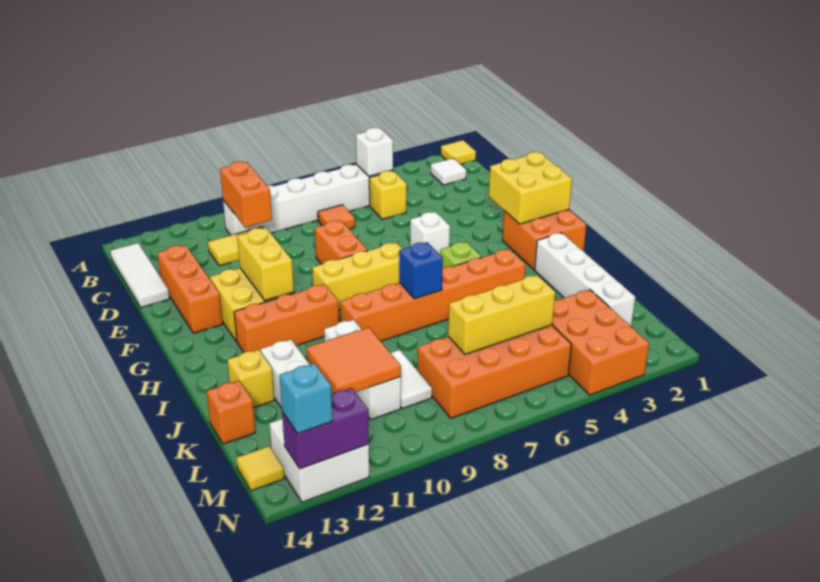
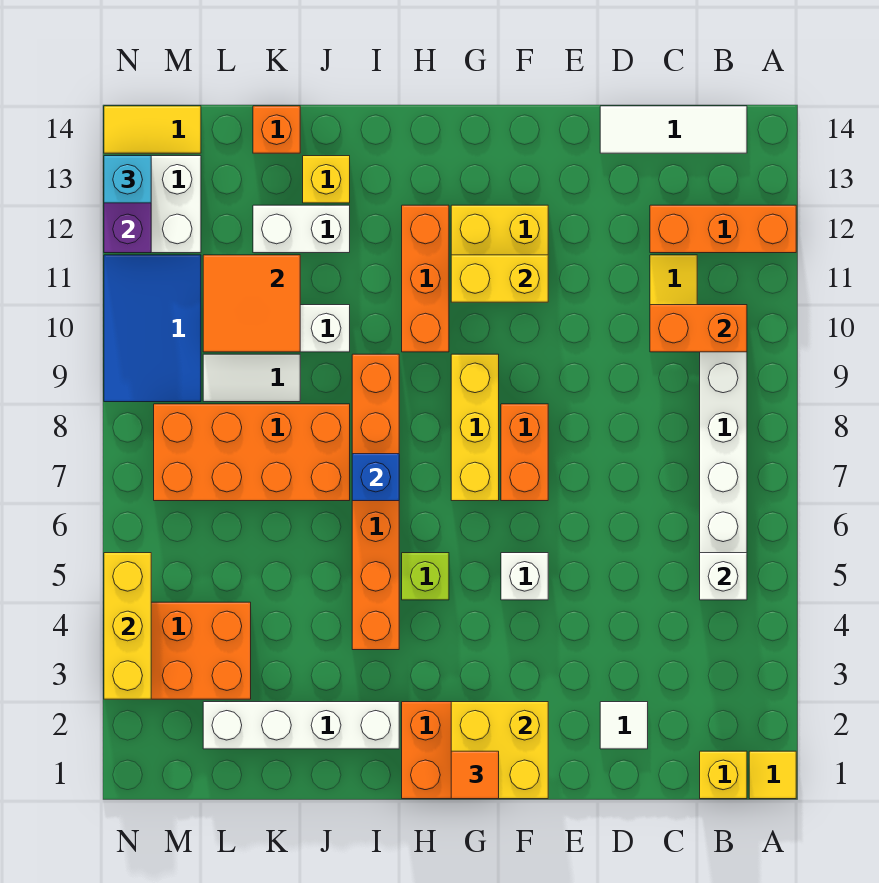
white 1x1 tile [431,158,466,185] -> white 1x1 tile moved to [600,702,648,749]
yellow 1x1 brick [369,171,407,220] -> yellow 1x1 brick moved to [700,751,747,799]
orange 1x1 tile [318,205,355,229] -> orange 1x1 tile moved to [451,751,499,799]
orange 1x3 brick [157,245,223,333] -> orange 1x3 brick moved to [650,205,796,253]
orange 1x2 brick [315,220,368,264] -> orange 1x2 brick turned to [501,404,548,501]
orange 2x4 brick [417,325,572,418] -> orange 2x4 brick turned to [154,404,350,501]
yellow 1x3 brick [448,275,555,354] -> yellow 1x3 brick moved to [104,553,151,699]
none -> blue 2x3 tile [104,255,201,402]
yellow 1x1 tile [236,446,285,491] -> yellow 1x2 tile [104,106,201,153]

